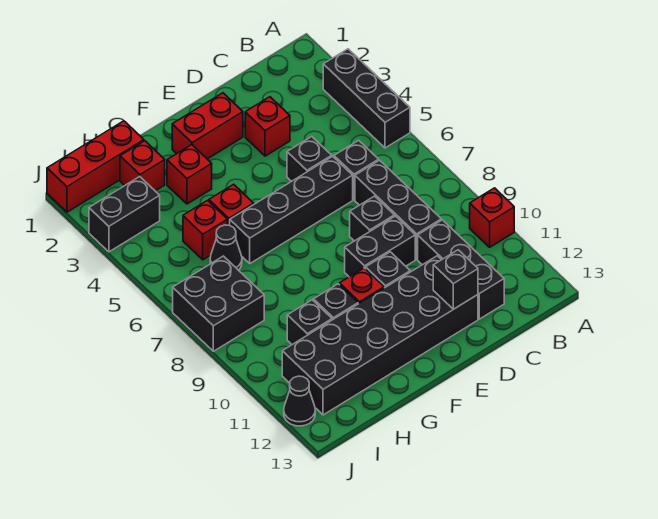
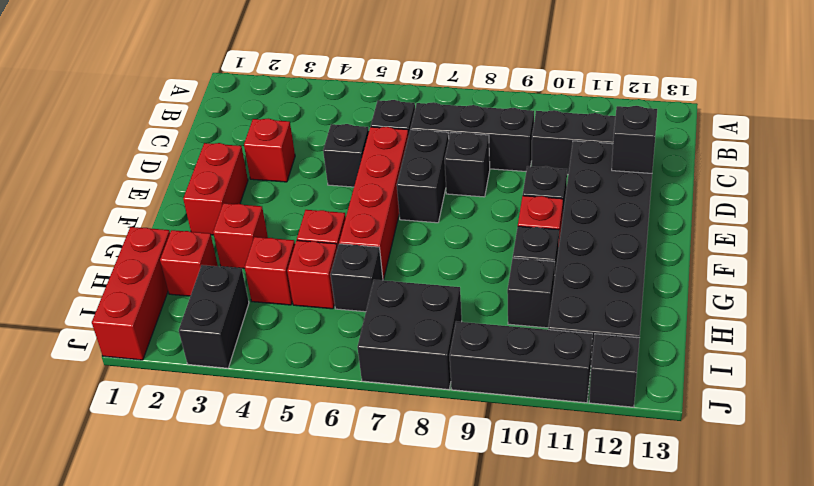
black 1x3 brick [323,49,410,148] -> black 1x3 brick moved to [450,322,592,403]
red 1x1 brick [470,188,514,247] -> red 1x1 brick moved to [244,237,295,305]
black 1x4 brick [230,156,353,263] -> red 1x4 brick [339,127,409,280]
black 1x2 brick [345,216,415,277] -> black 1x2 brick moved to [397,129,449,223]
black 1x1 cone [210,225,242,270] -> black 1x1 brick [331,244,383,312]
black 1x1 cone [284,376,315,426] -> black 1x1 brick [589,334,640,407]

